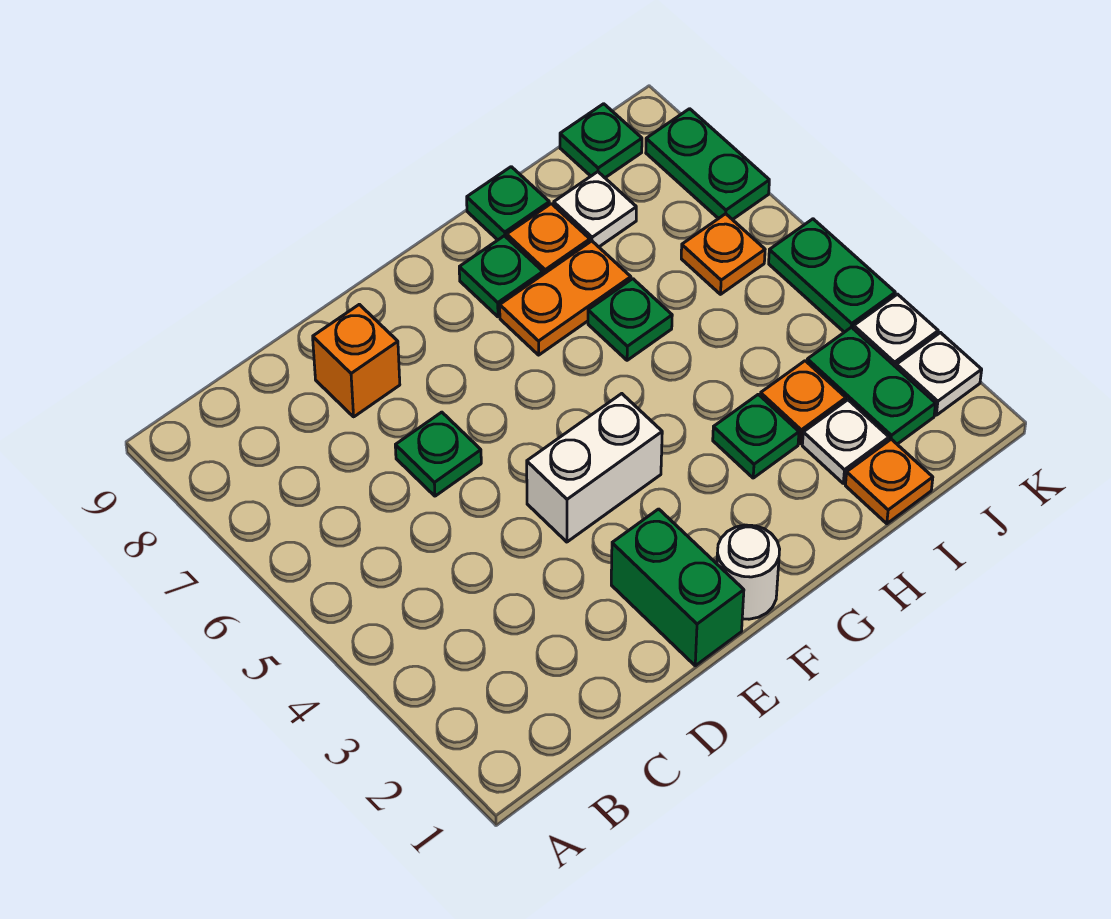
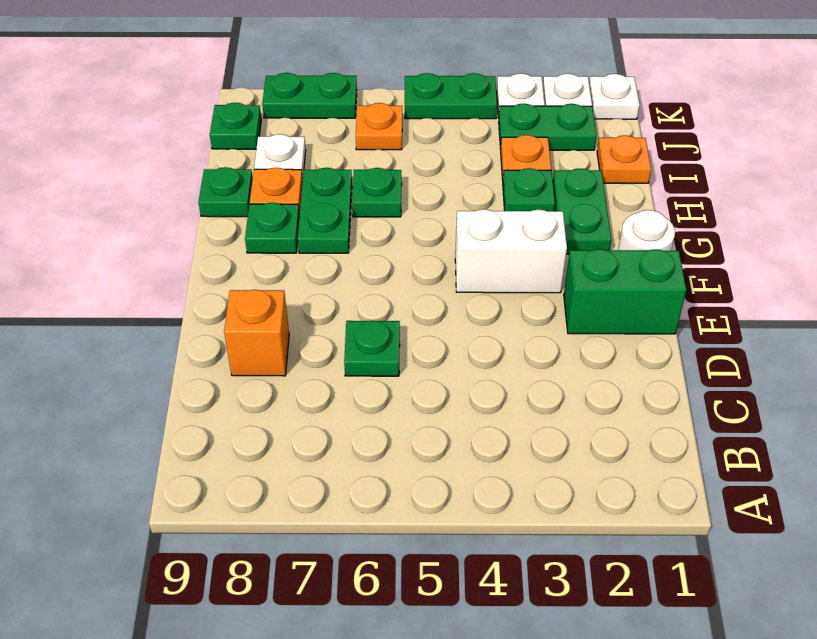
white 1x2 brick [527,394,662,542] -> white 1x2 brick turned to [455,209,567,293]
none -> green 1x2 plate [553,168,612,254]
orange 1x2 plate [500,241,631,355] -> green 1x2 plate [298,168,352,253]
white 1x1 plate [802,400,889,483] -> white 1x1 plate moved to [589,74,640,119]

